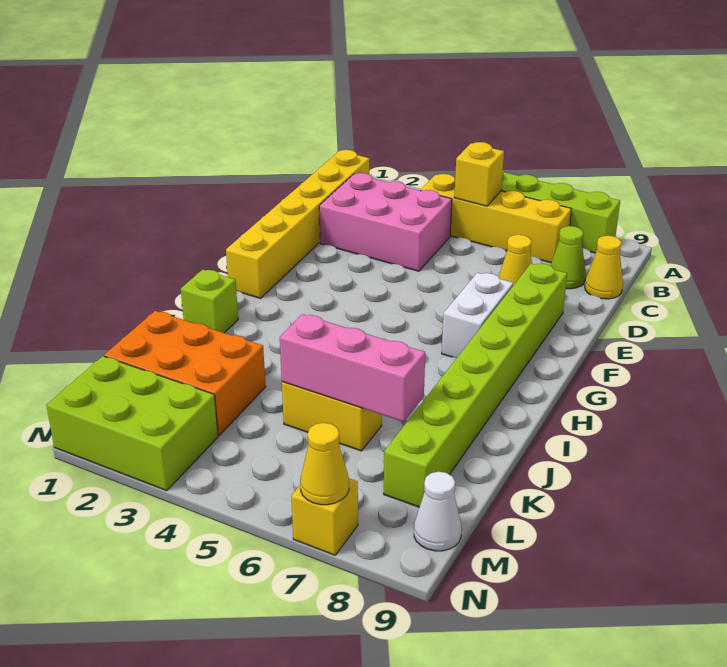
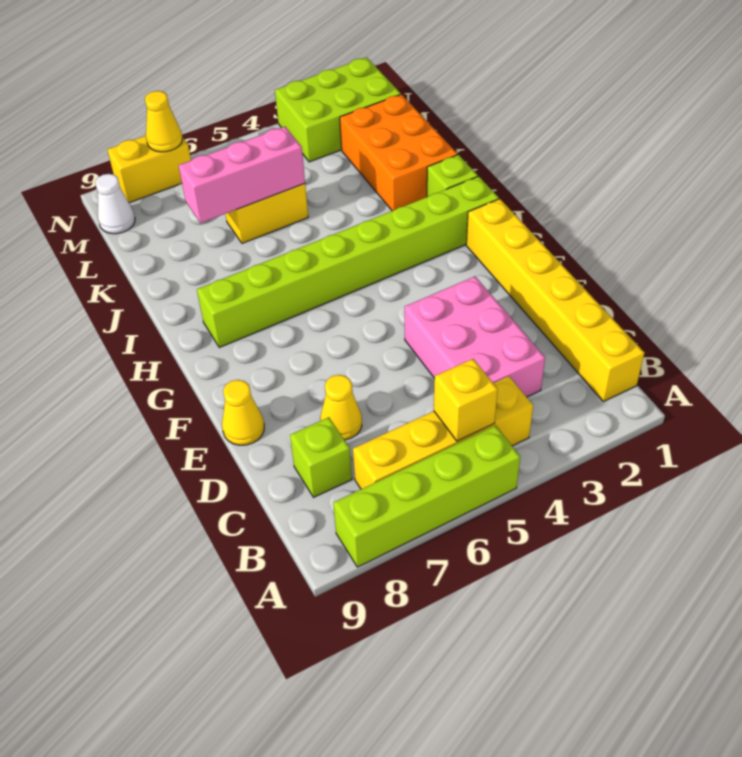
pink 2x3 brick [319,173,452,271] -> pink 2x3 brick turned to [405,276,545,397]
lime 1x1 cone [550,226,586,289] -> lime 1x1 brick [290,417,352,497]
yellow 1x1 cone [585,236,623,299] -> yellow 1x1 cone moved to [222,380,264,445]
lime 1x8 brick [384,263,567,507] -> lime 1x8 brick turned to [197,176,499,348]
white 1x2 brick [442,273,513,358] -> none
orange 2x3 brick [104,311,266,435] -> orange 2x3 brick turned to [340,94,457,211]
yellow 1x1 brick [291,479,358,555] -> yellow 1x2 brick [107,136,191,203]

